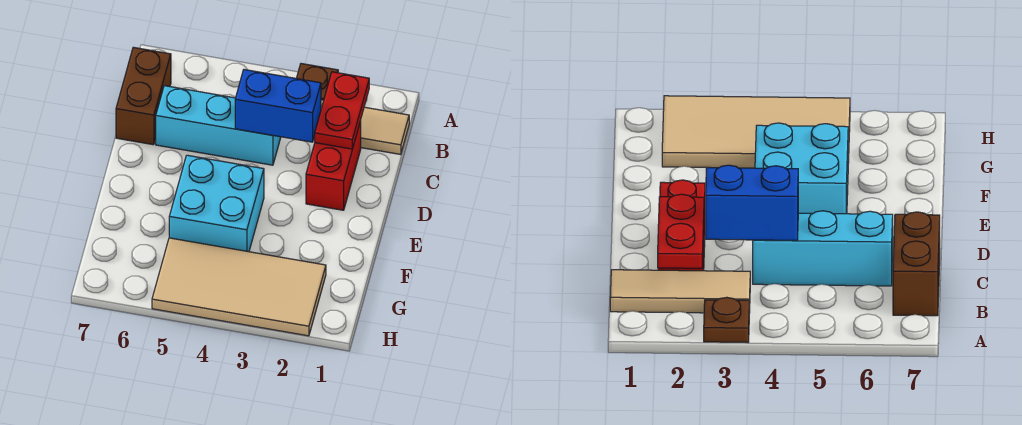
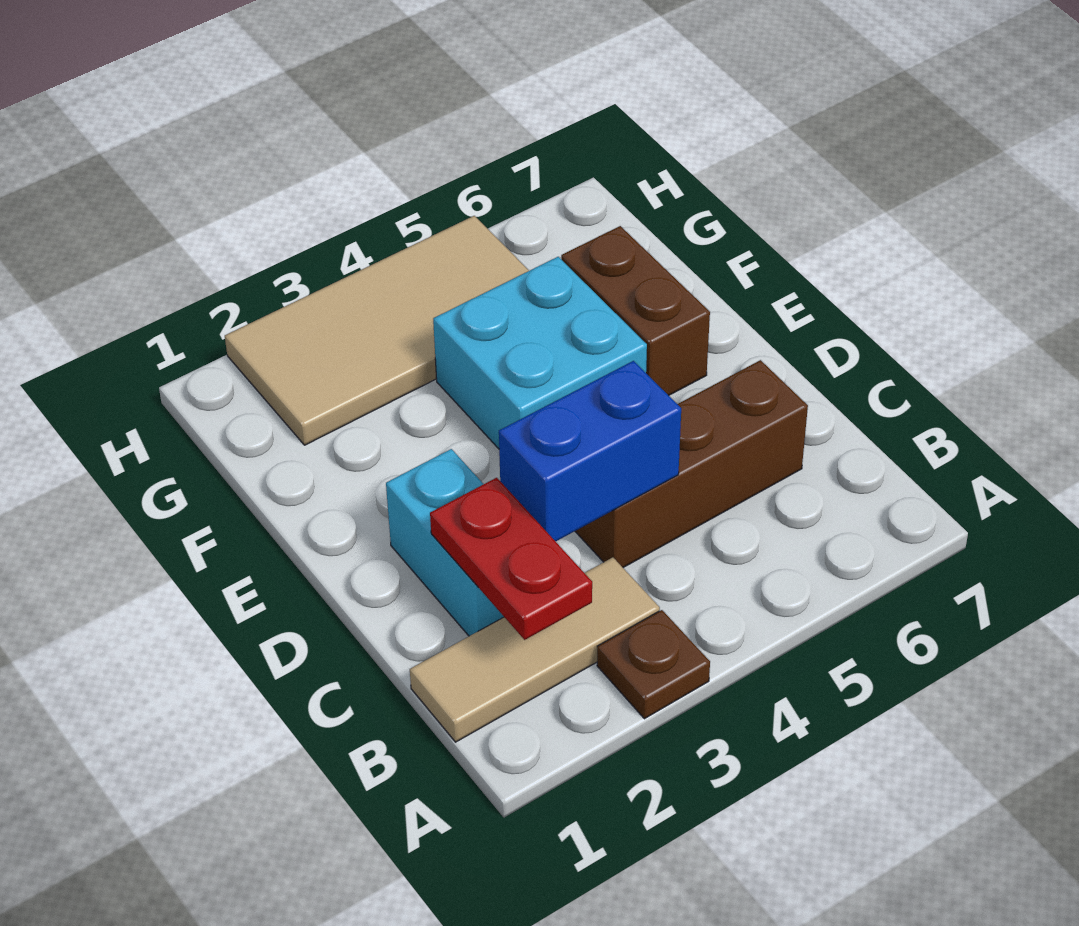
brown 1x2 brick [116,47,171,145] -> brown 1x2 brick moved to [561,226,710,395]
red 1x2 brick [306,121,361,210] -> cyan 1x2 brick [386,449,504,636]
cyan 1x3 brick [156,86,281,165] -> brown 1x3 brick [575,360,808,568]

